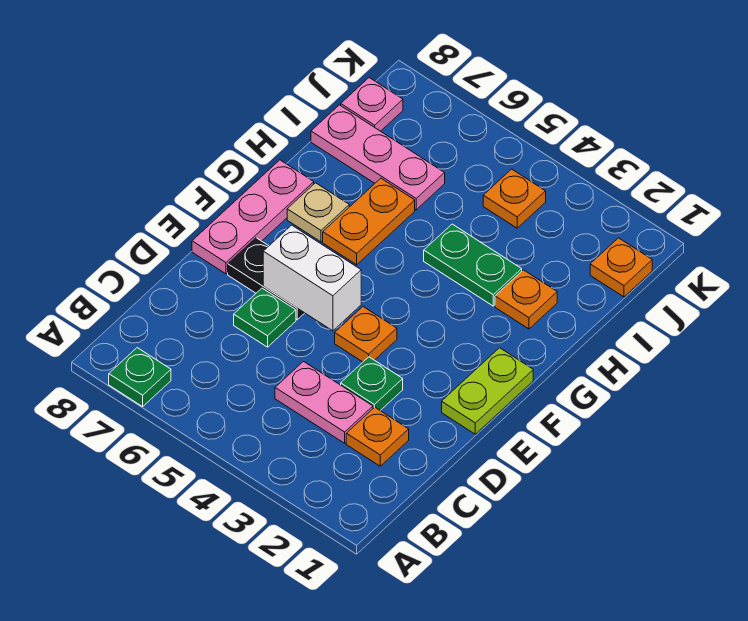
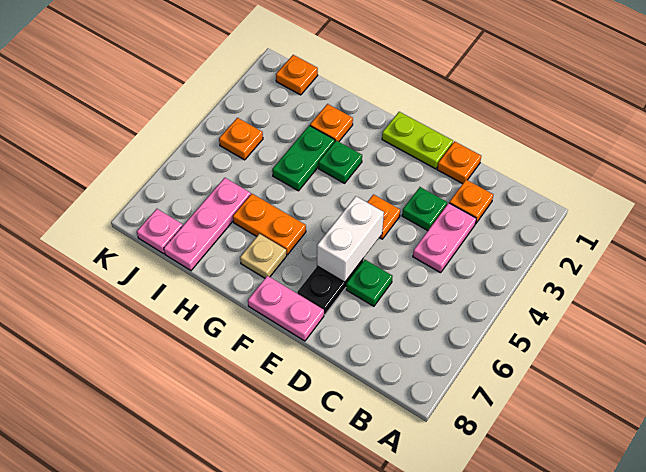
green 1x1 plate [109,348,171,407] -> green 1x1 plate moved to [319,141,362,183]
none -> orange 1x1 plate [437,141,481,184]
pink 1x3 plate [192,160,314,274] -> pink 1x2 plate [248,276,324,341]

